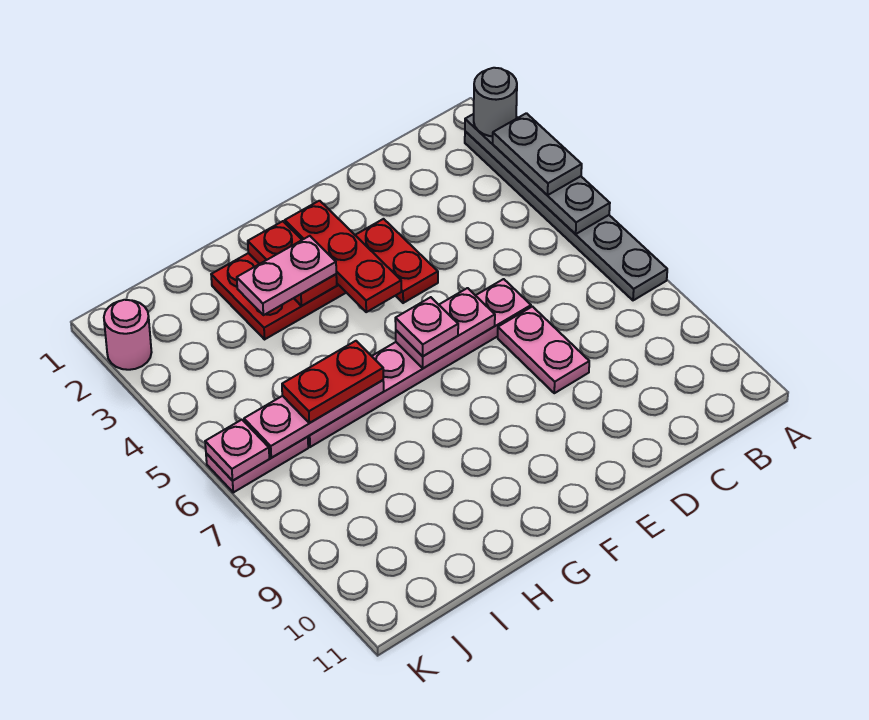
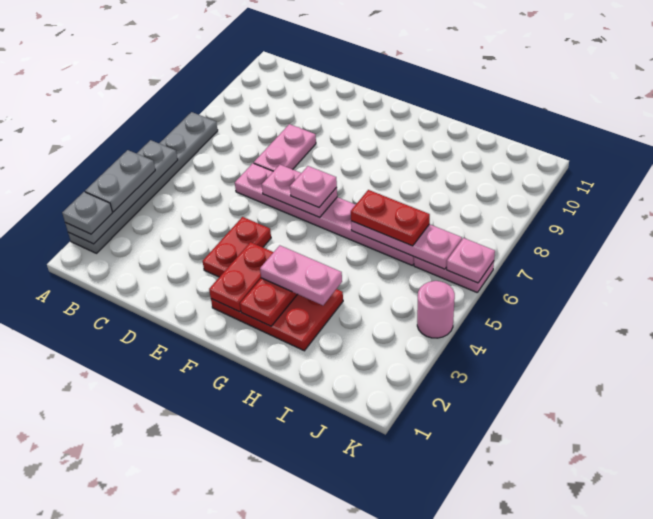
grey 1x1 round brick [474,68,517,136] -> grey 1x1 plate [62,192,112,234]
red 1x3 plate [285,201,401,312] -> red 1x2 plate [209,242,273,312]
pink 1x1 round brick [104,300,152,370] -> pink 1x1 round brick moved to [417,281,455,338]

